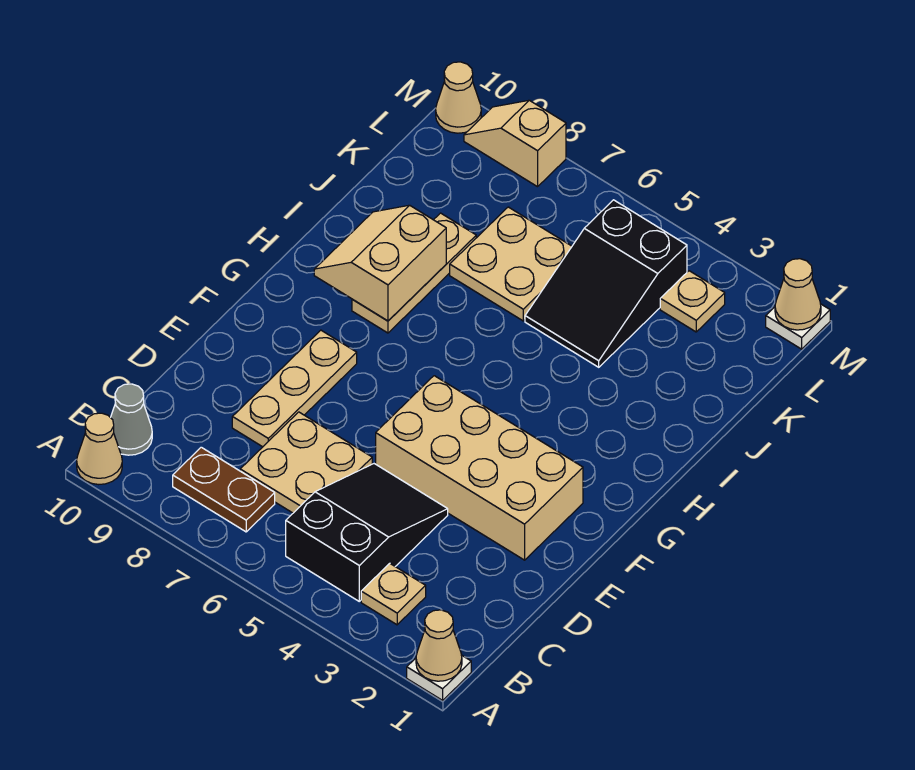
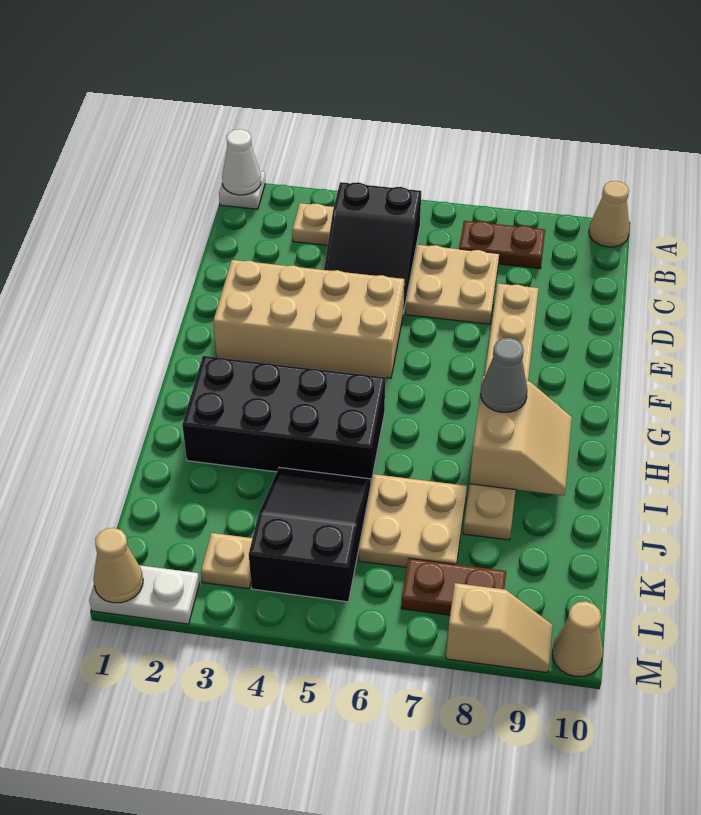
tan 1x1 cone [416,610,462,681] -> white 1x1 cone [222,129,261,195]
grey 1x1 cone [111,384,152,455] -> grey 1x1 cone moved to [481,338,527,412]
none -> black 2x4 brick [182,356,385,482]
none -> brown 1x2 plate [401,558,506,615]
white 1x1 plate [766,304,830,349] -> white 1x2 plate [89,565,199,624]

